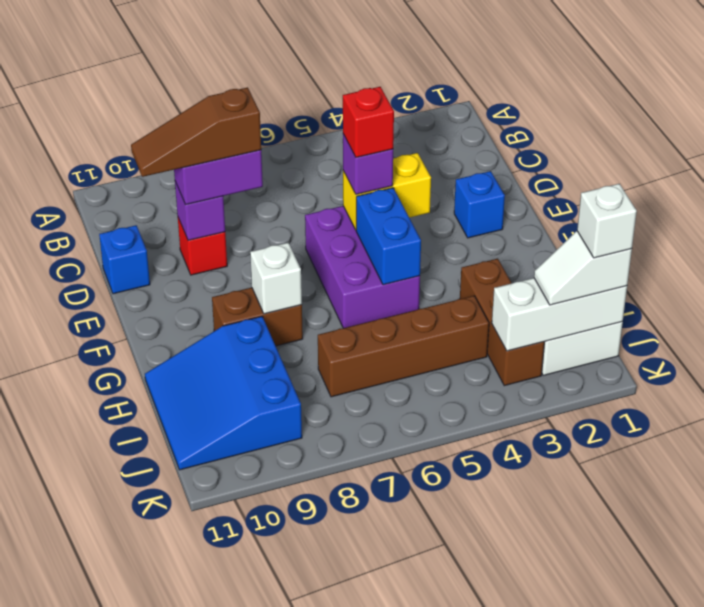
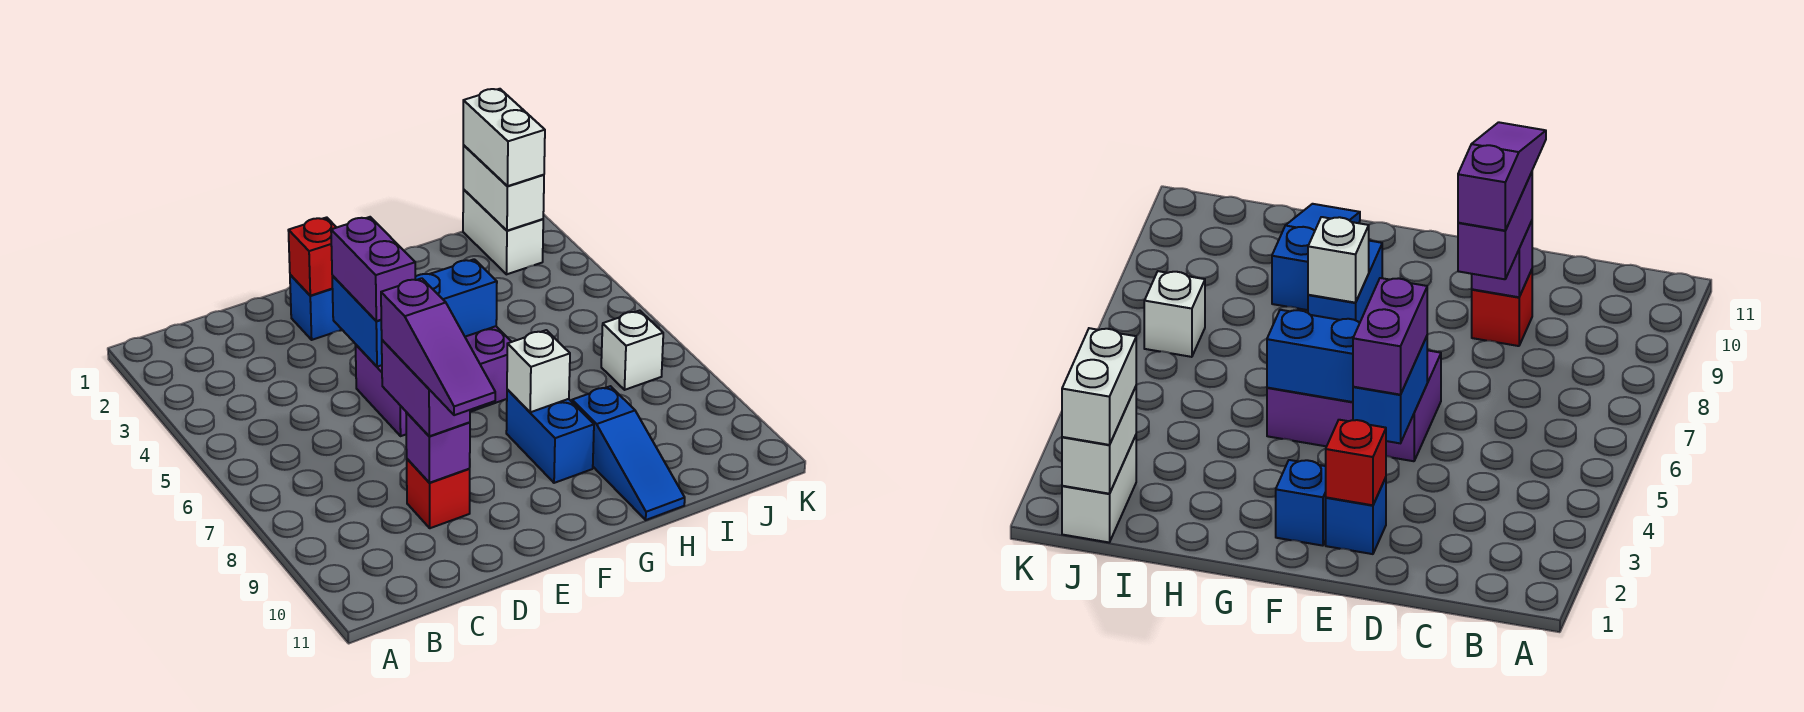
brown 1x3 slope [131,87,261,177] -> purple 1x3 slope [381,278,495,415]
blue 1x1 brick [99,225,150,294] -> blue 1x1 brick moved to [1276,460,1326,546]
yellow 1x2 brick [343,153,431,230] -> blue 1x2 brick [332,276,382,367]
purple 1x1 brick [343,134,393,195] -> purple 1x2 brick [331,217,415,321]
red 1x1 brick [343,87,394,158] -> red 1x1 brick moved to [288,217,337,296]
brown 1x2 brick [212,288,303,346] -> blue 1x2 brick [506,389,594,483]
brown 1x3 brick [460,259,544,386] -> none
blue 3x3 slope [145,316,302,470] -> blue 1x3 slope [572,386,685,520]
brown 1x4 brick [318,296,489,397] -> none
white 1x3 brick [492,278,627,351] -> white 1x2 brick [463,145,544,231]
white 1x2 slope [534,231,632,305] -> white 1x2 brick [463,89,545,186]
white 1x1 brick [577,184,637,258] -> white 1x1 brick moved to [601,311,663,390]

